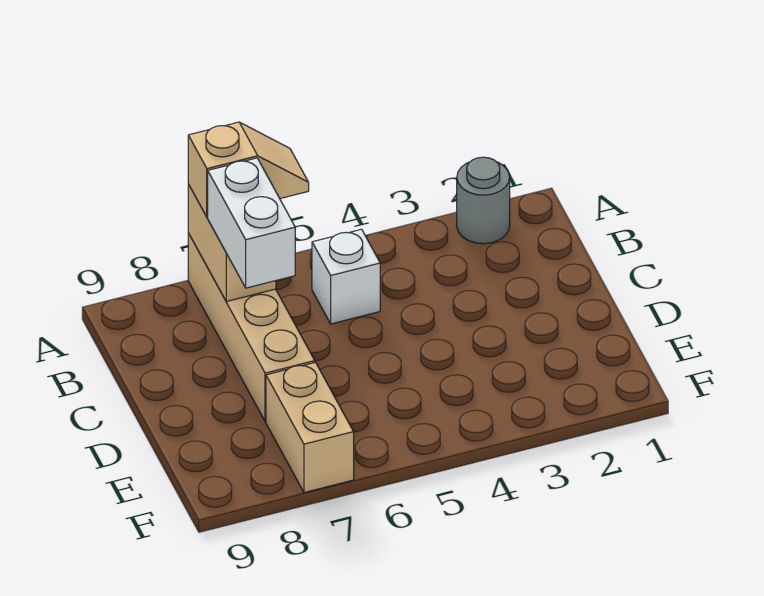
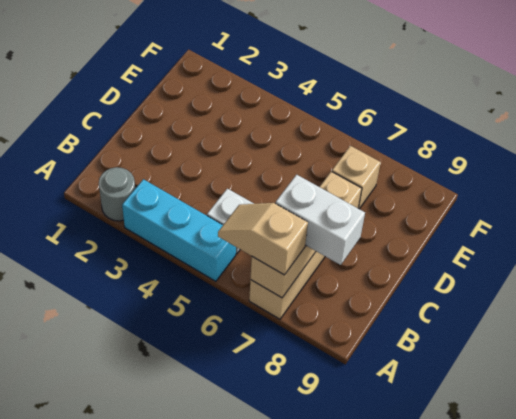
none -> cyan 1x3 brick [122,179,236,281]
white 1x2 brick [208,158,295,288] -> white 1x2 brick turned to [275,175,365,265]
tan 1x2 brick [266,362,354,493] -> tan 1x1 brick [332,146,381,209]

